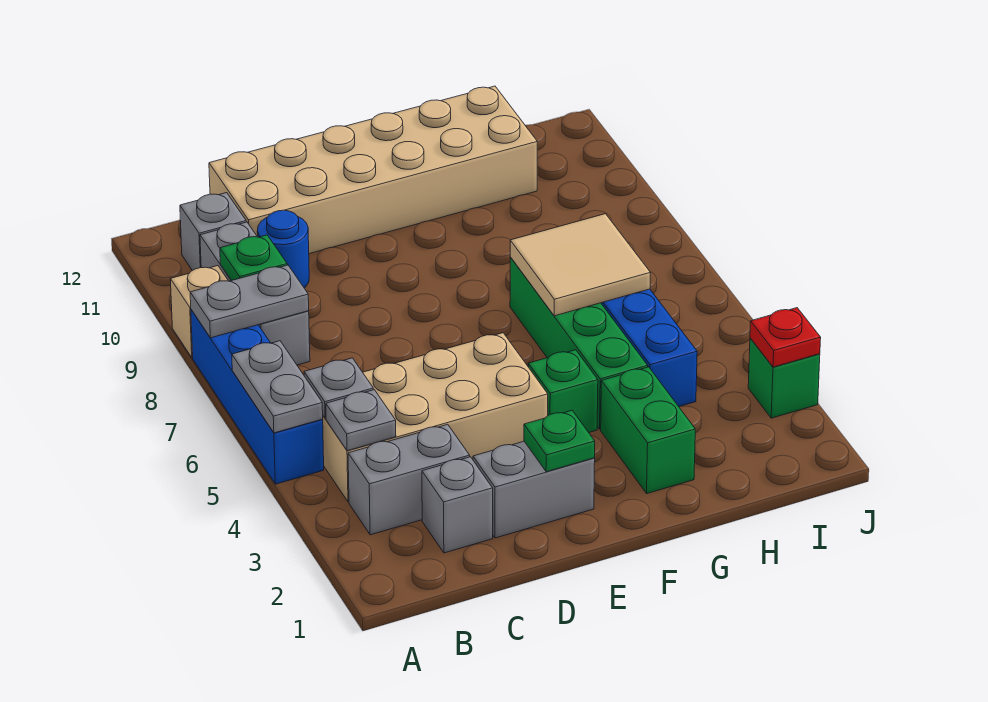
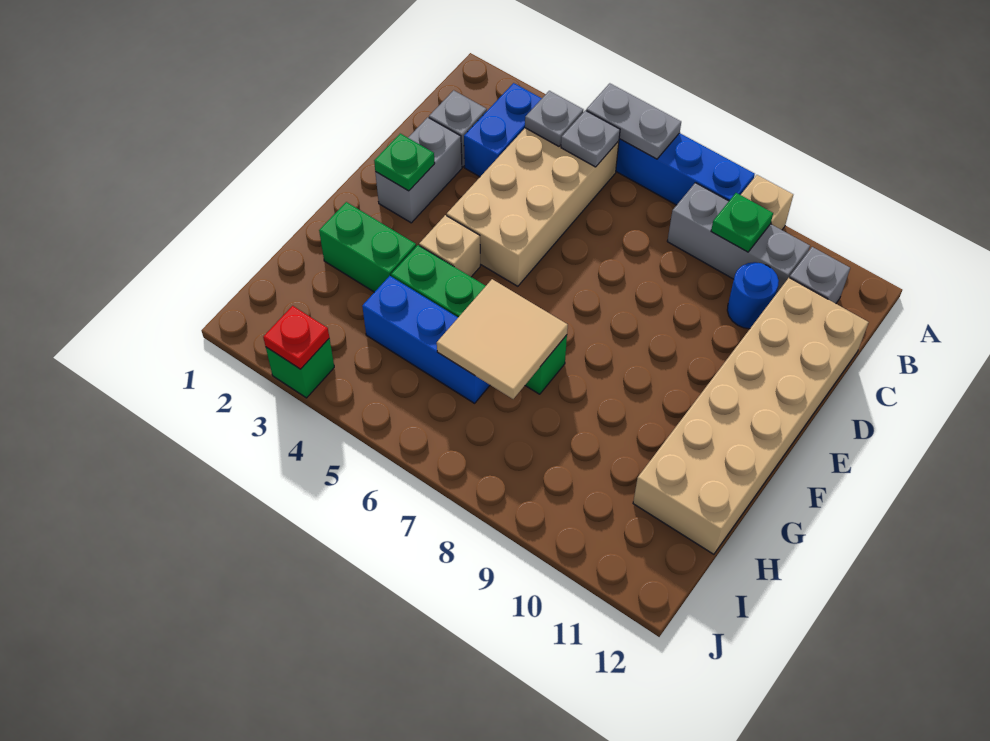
grey 1x2 plate [190,265,309,338] -> none
grey 1x2 brick [348,424,470,535] -> blue 1x2 brick [464,83,542,177]
green 1x1 brick [528,350,598,432] -> tan 1x1 brick [419,215,480,277]

